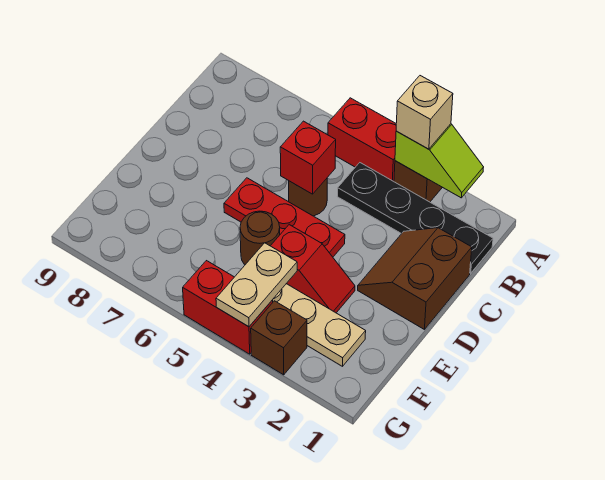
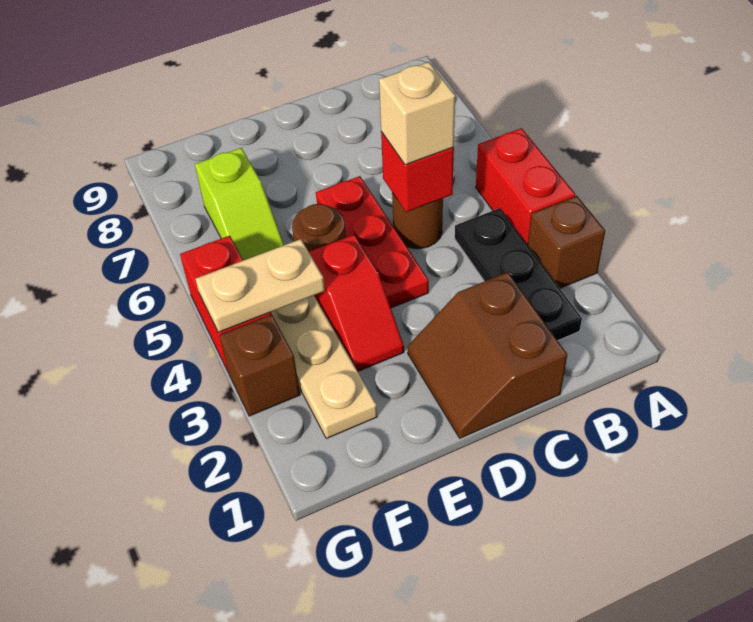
lime 1x2 slope [395,124,484,198] -> lime 1x2 slope moved to [195,148,284,260]
tan 1x1 brick [396,76,453,149] -> tan 1x1 brick moved to [379,62,455,165]
black 1x4 plate [337,163,493,273] -> black 1x3 plate [455,208,582,341]
brown 2x2 slope [358,228,472,329] -> brown 2x2 slope turned to [408,272,567,438]

